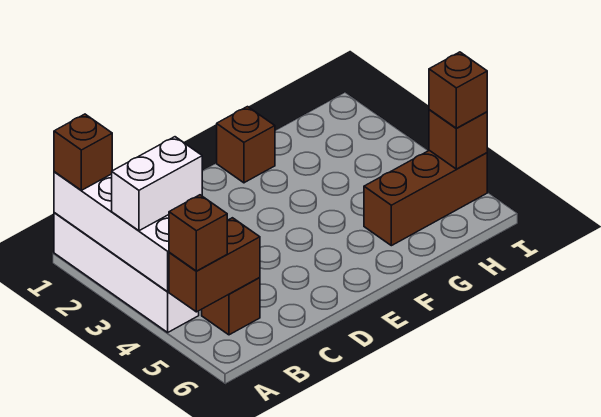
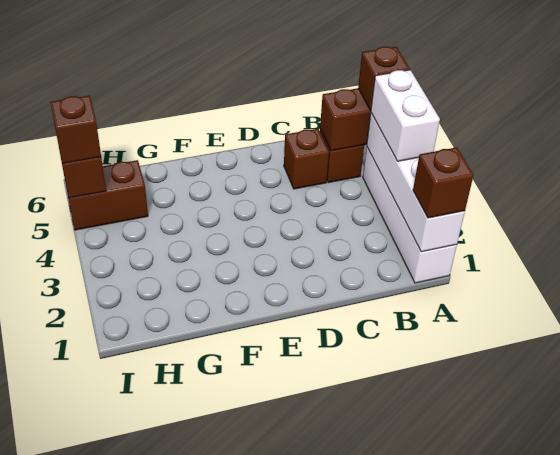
white 1x2 brick [112,137,202,231] -> white 1x2 brick turned to [371,70,440,161]
brown 1x1 brick [217,107,275,183] -> brown 1x1 brick moved to [284,129,329,189]
brown 1x3 brick [364,150,487,246] -> brown 1x2 brick [66,160,148,230]

